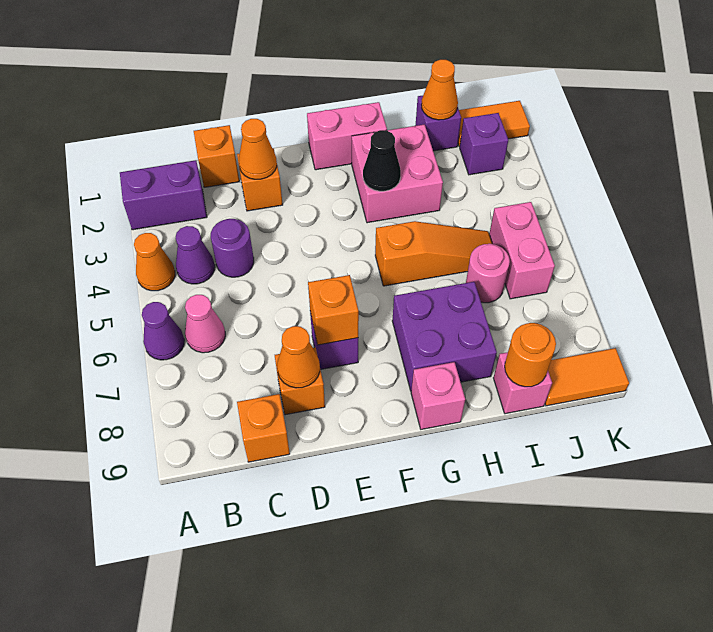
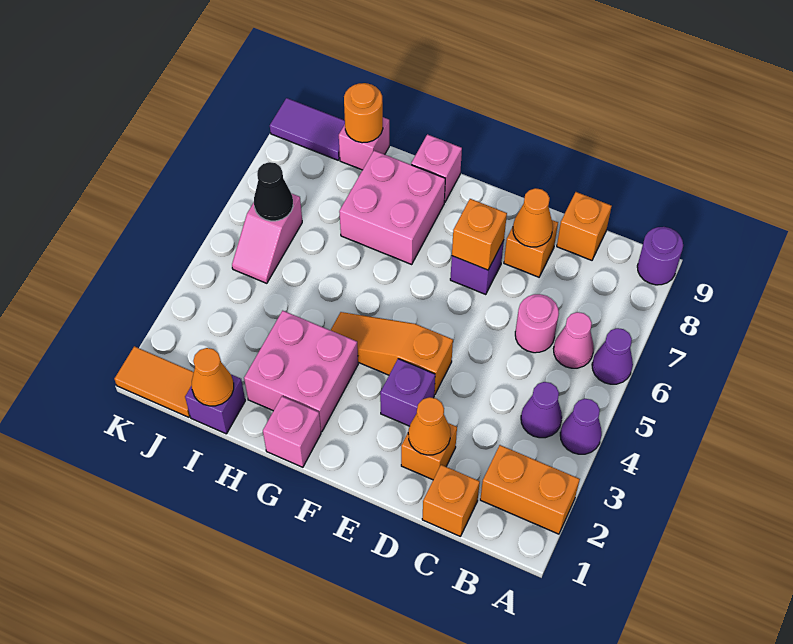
purple 1x2 brick [120,160,207,230] -> orange 1x2 brick [480,445,580,534]
orange 1x1 cone [134,233,175,291] -> purple 1x1 cone [560,399,602,454]
purple 1x1 round brick [211,219,254,277] -> purple 1x1 round brick moved to [637,227,683,285]
pink 1x2 brick [307,102,387,170] -> pink 1x1 brick [263,396,321,467]
black 1x1 cone [363,130,401,191] -> black 1x1 cone moved to [254,162,293,221]
orange 1x3 slope [375,221,492,286] -> orange 1x3 slope moved to [331,312,453,395]
purple 2x2 brick [392,282,497,391] -> pink 2x2 brick [339,151,445,264]
pink 1x1 round brick [466,244,510,303] -> pink 1x1 round brick moved to [515,294,559,353]
purple 1x1 brick [460,113,508,175] -> purple 1x1 brick moved to [380,359,435,426]
pink 1x2 brick [489,202,555,299] -> pink 1x2 slope [232,194,302,283]
orange 1x2 tile [545,348,629,406] -> purple 1x2 tile [270,98,345,160]

